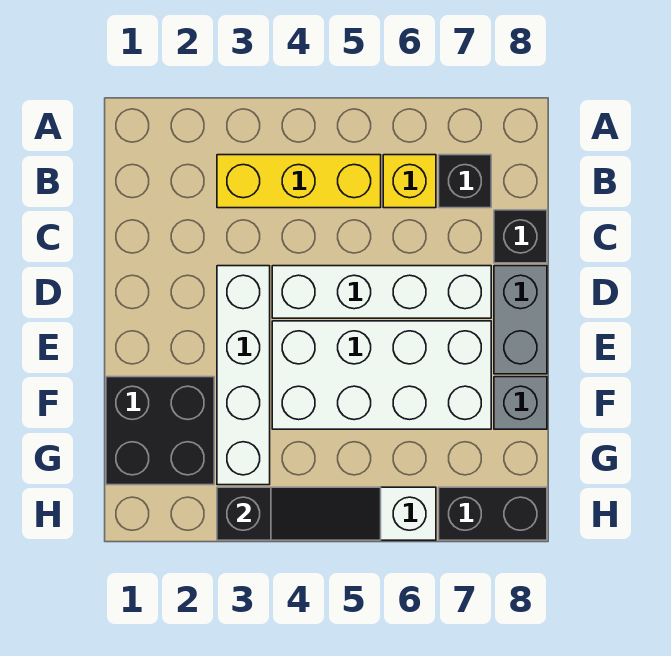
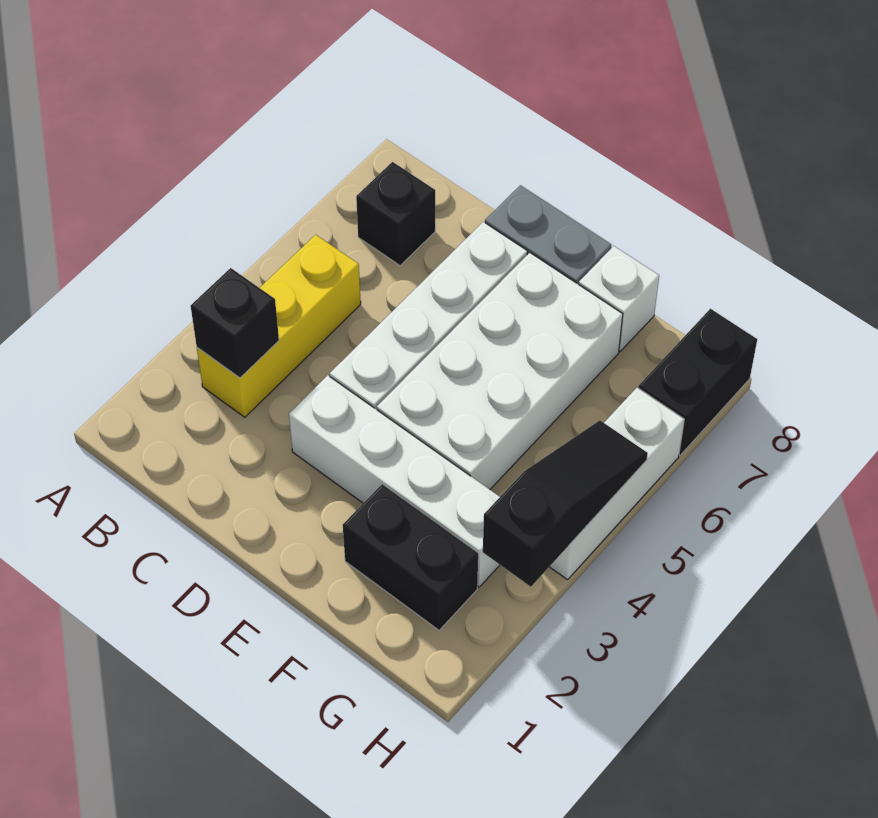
yellow 1x1 brick [383,155,436,208] -> none
black 1x1 brick [494,210,547,263] -> black 1x1 brick moved to [191,268,279,378]
black 2x2 brick [106,377,214,485] -> black 1x2 brick [343,484,478,630]
grey 1x1 brick [494,377,547,429] -> white 1x1 brick [579,246,659,351]

